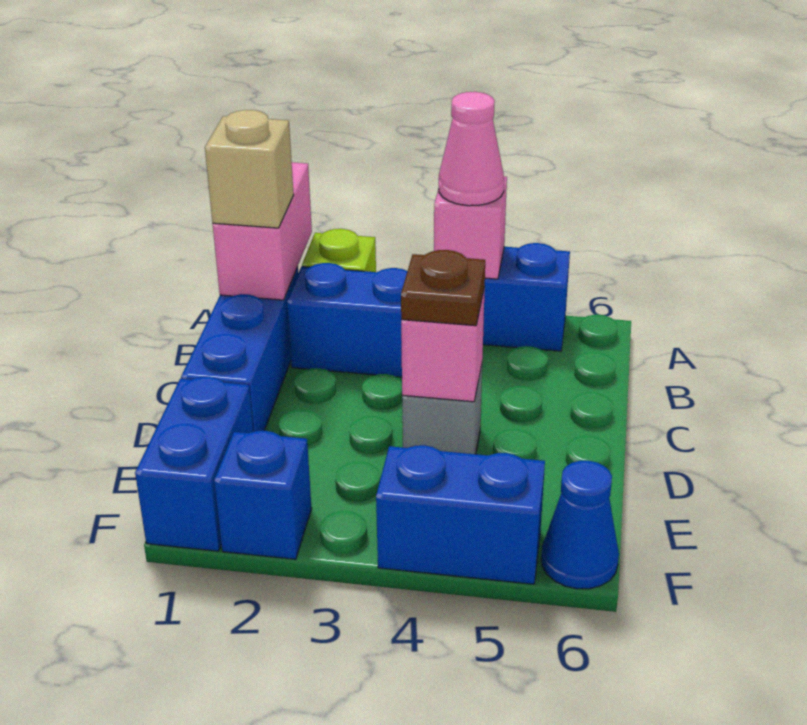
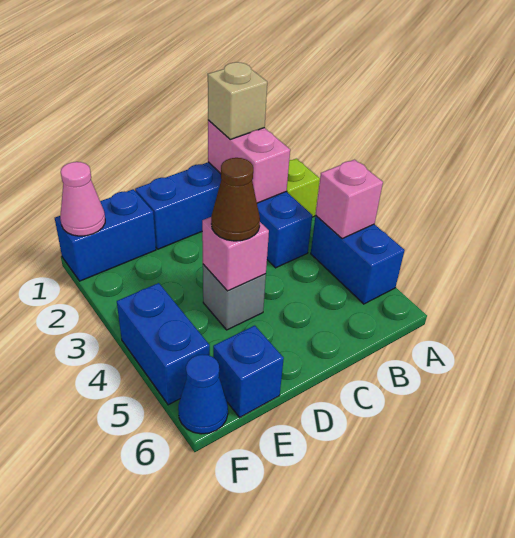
pink 1x2 brick [213,162,312,300] -> pink 1x2 brick turned to [208,120,290,203]
pink 1x1 cone [439,92,504,206] -> pink 1x1 cone moved to [60,162,105,236]
brown 1x1 plate [401,250,485,326] -> brown 1x1 cone [211,158,260,241]
blue 1x1 brick [214,431,312,559] -> blue 1x1 brick moved to [213,325,284,417]

